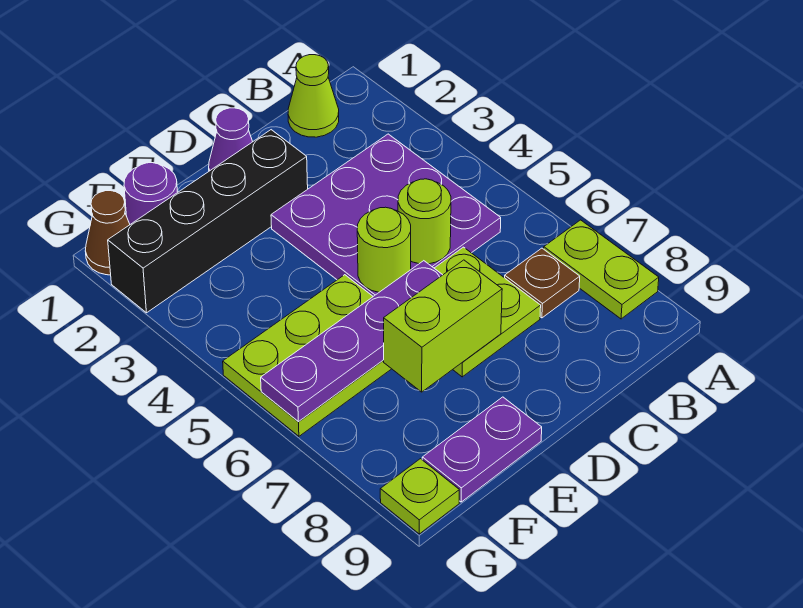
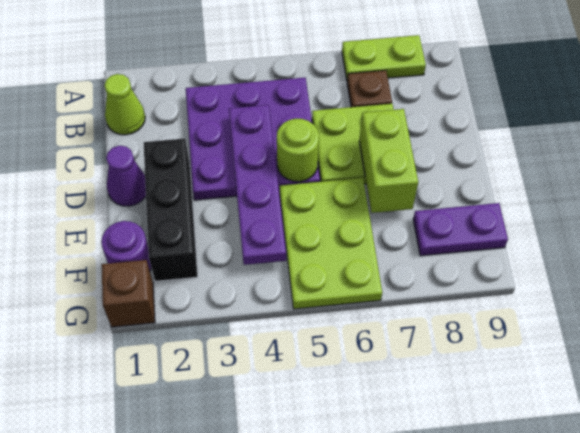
lime 1x1 round brick [398,179,451,264] -> none
black 1x4 brick [108,130,308,313] -> black 1x3 brick [144,138,198,281]
purple 1x4 plate [261,261,442,422] -> purple 1x4 plate moved to [229,105,286,265]
purple 1x2 plate [422,397,542,502] -> purple 1x2 plate turned to [413,203,508,256]
brown 1x1 cone [85,191,130,275] -> brown 1x1 brick [102,260,155,327]
lime 1x1 plate [380,459,459,534] -> none

